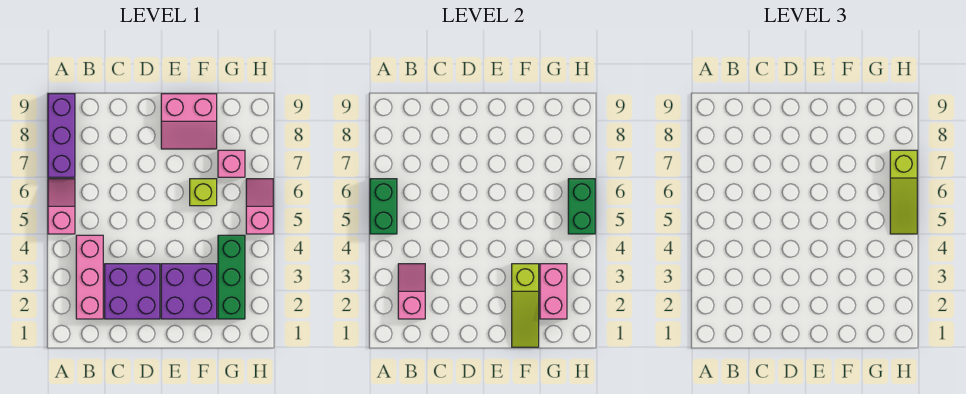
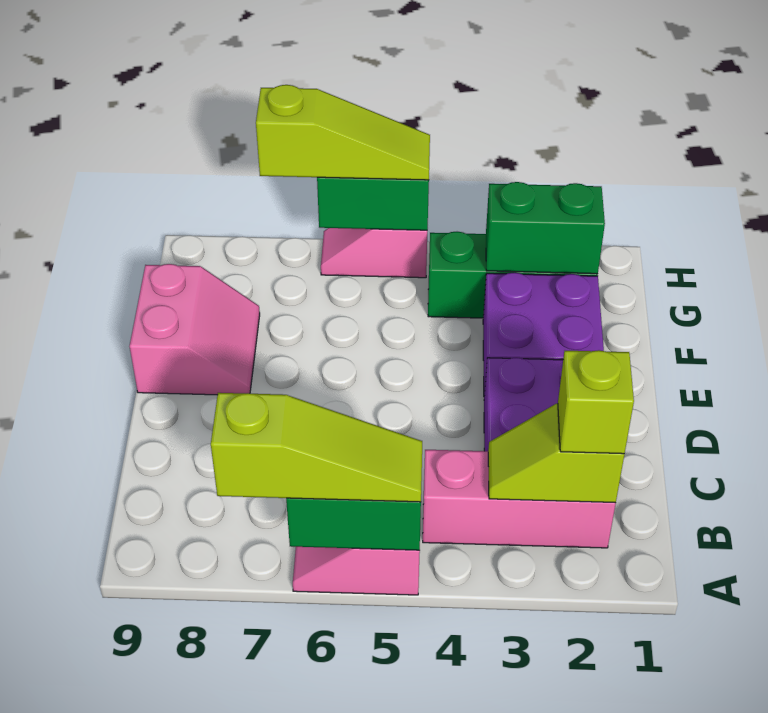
purple 1x3 brick [48,94,75,177] -> none
pink 1x2 slope [398,264,425,319] -> lime 1x2 slope [488,404,624,503]
lime 1x3 slope [512,264,539,347] -> lime 1x3 slope moved to [211,393,422,502]
lime 1x1 brick [190,179,217,206] -> lime 1x1 brick moved to [558,350,634,454]
pink 1x2 brick [540,264,567,319] -> green 1x2 brick [486,182,605,274]
pink 1x1 brick [218,150,245,177] -> none

